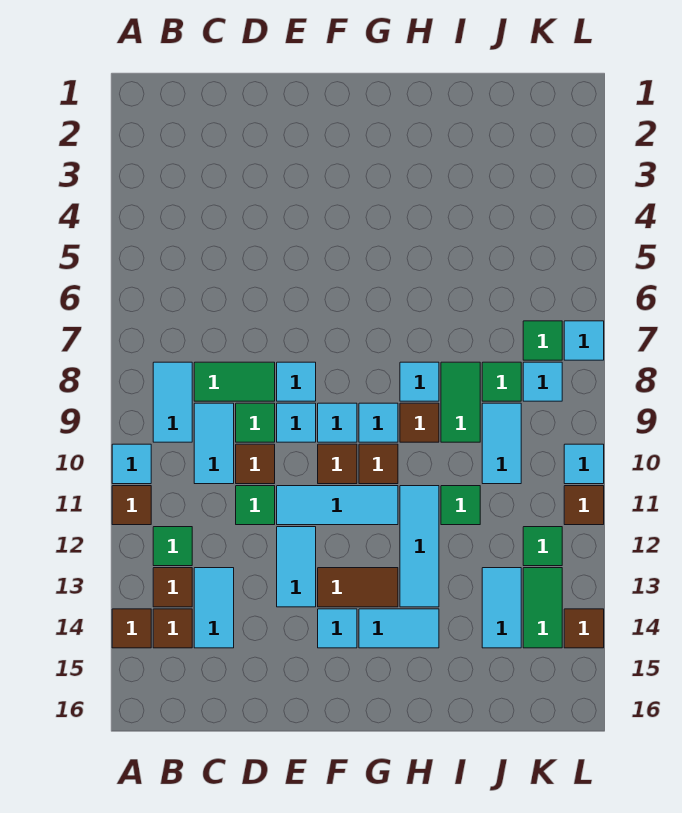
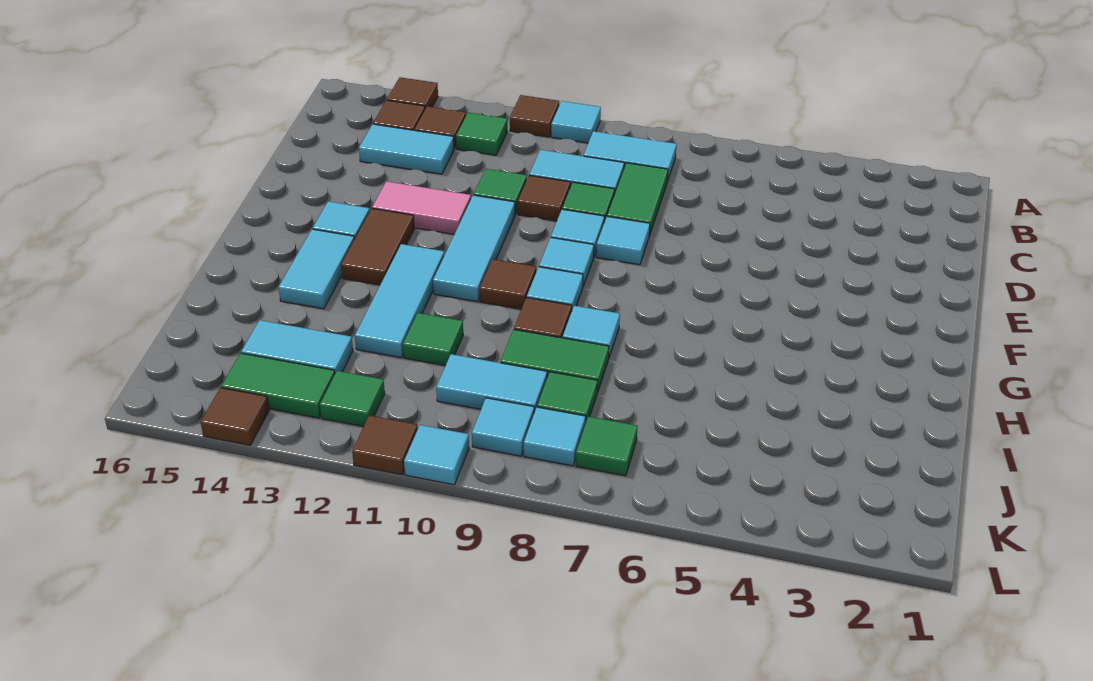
cyan 1x2 tile [277,527,316,607] -> pink 1x2 tile [372,181,471,234]
brown 1x1 tile [318,444,357,484] -> none
cyan 1x3 tile [400,486,439,607] -> cyan 1x3 tile turned to [355,244,444,358]
cyan 1x1 tile [564,321,604,360] -> cyan 1x1 tile moved to [472,398,534,456]

